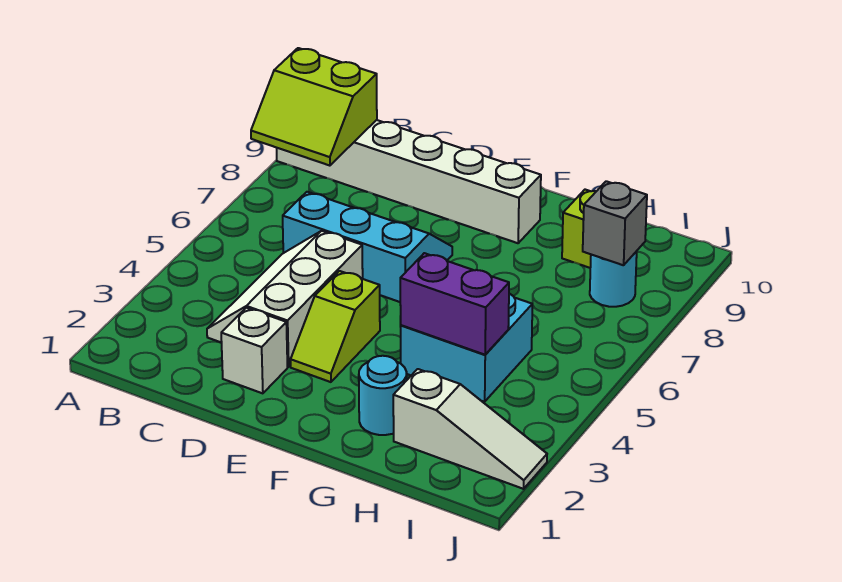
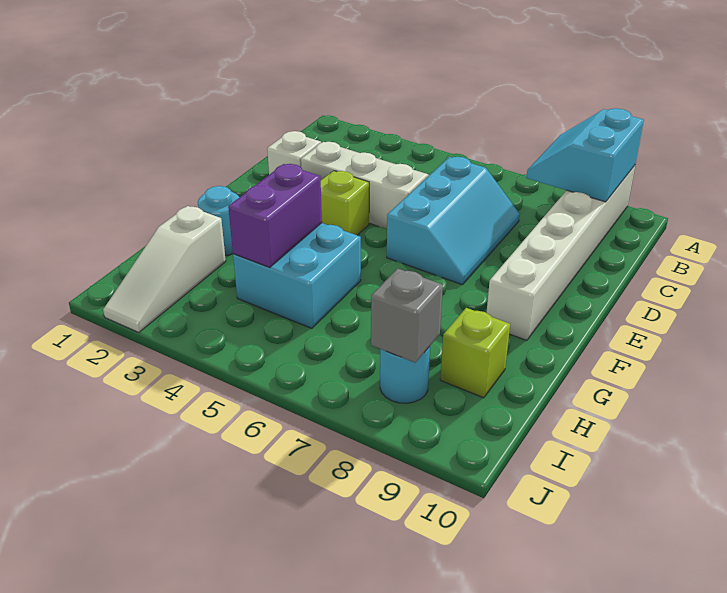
lime 2x2 slope [251,48,377,166] -> cyan 2x2 slope [526,108,644,202]

